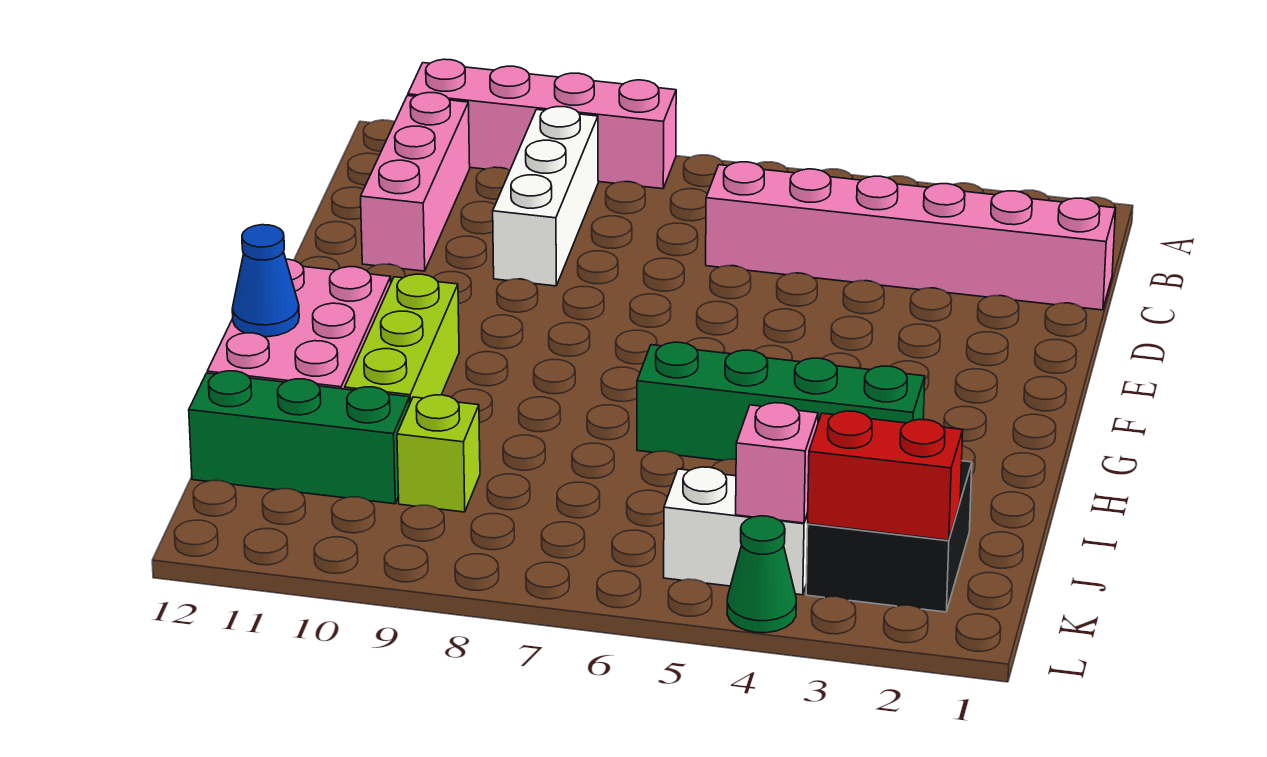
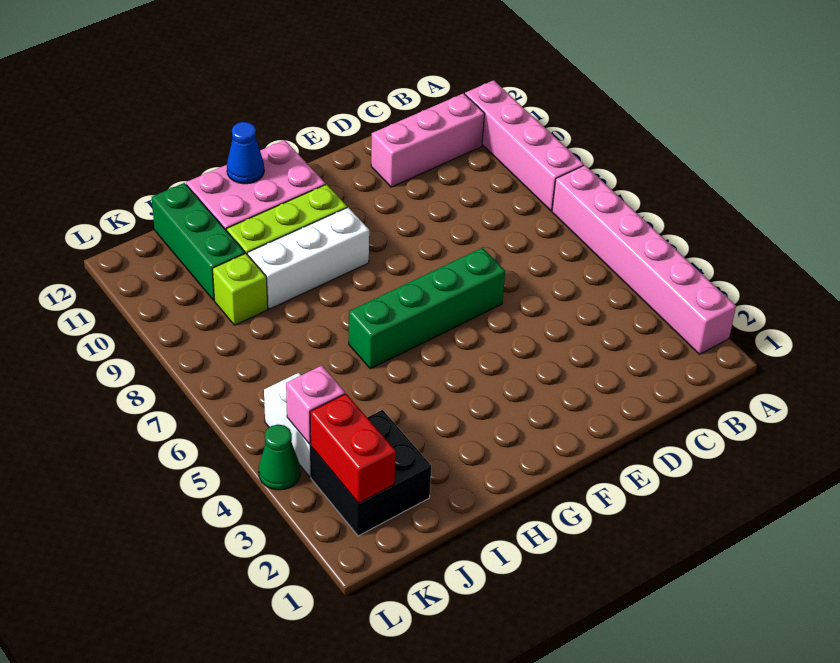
white 1x3 brick [493,107,598,286] -> white 1x3 brick moved to [248,207,369,309]
pink 1x6 brick [706,162,1115,310] -> pink 1x6 brick moved to [552,165,736,354]
green 1x4 brick [637,342,925,460] -> green 1x4 brick turned to [349,248,505,369]

